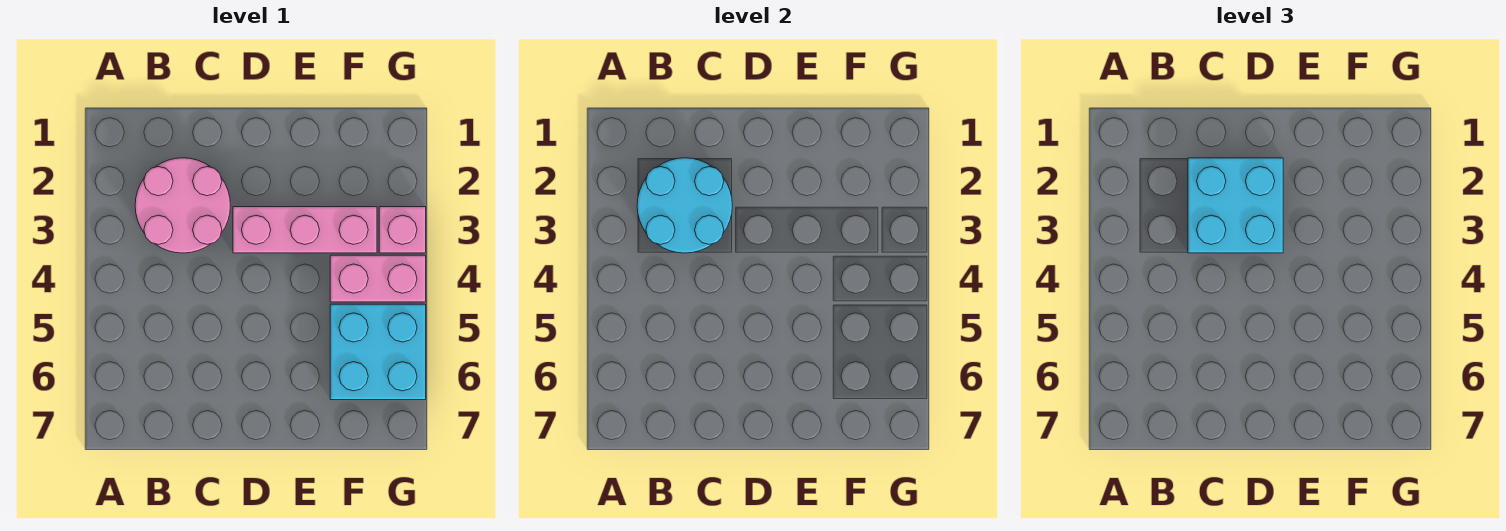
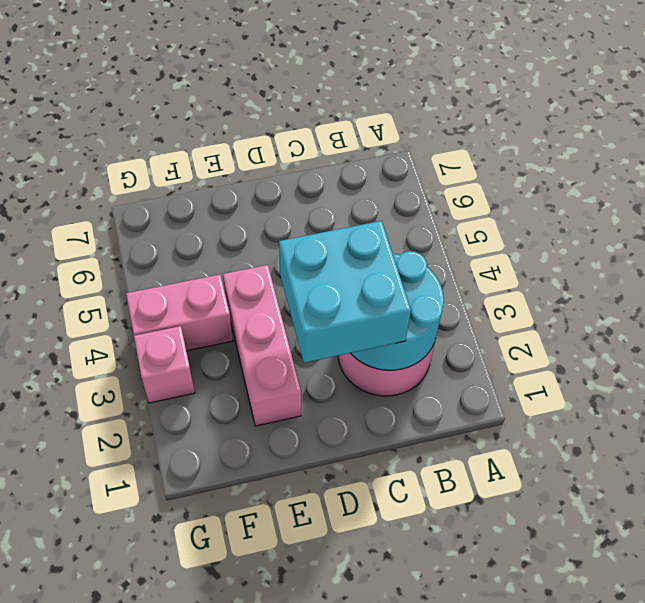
pink 1x3 brick [233,207,377,253] -> pink 1x3 brick turned to [223,265,301,426]
cyan 2x2 brick [330,304,426,400] -> none

